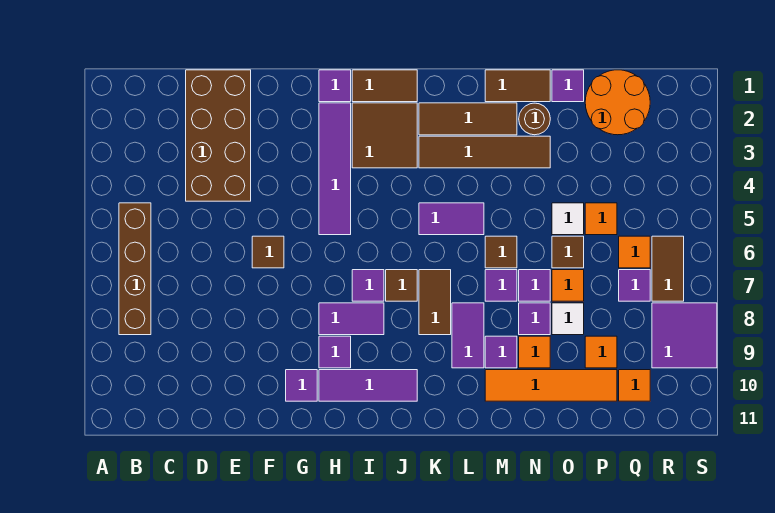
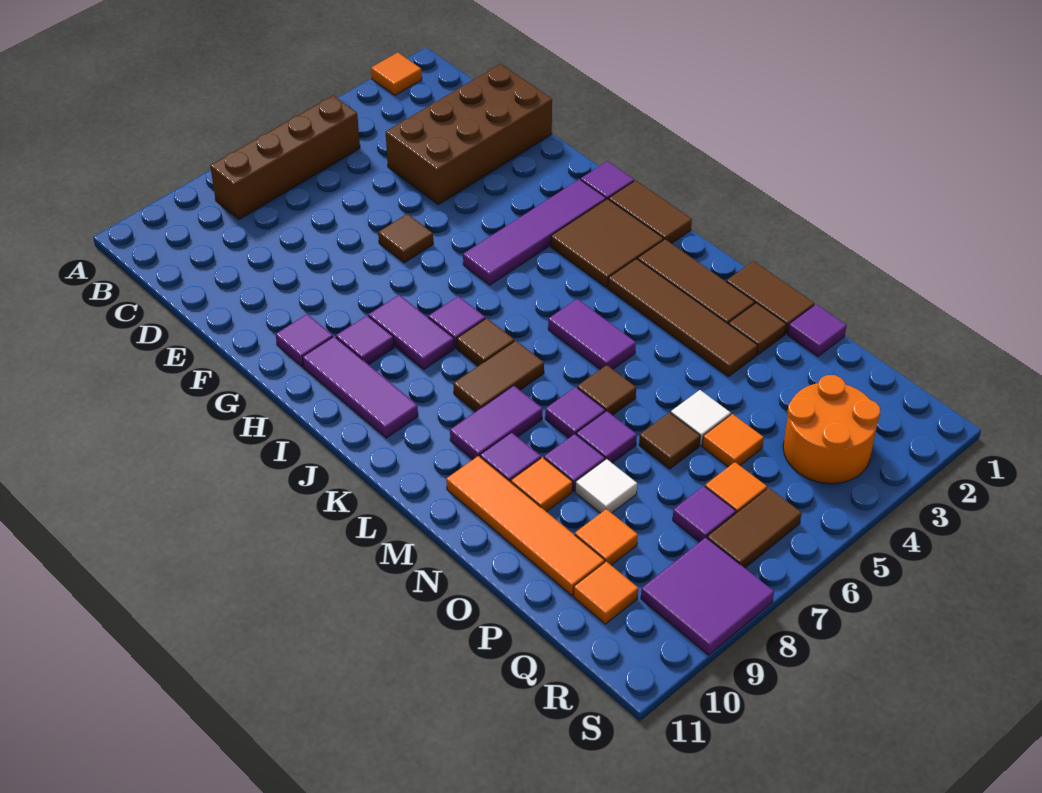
brown 1x1 round brick [519,103,550,135] -> brown 1x1 tile [729,303,786,355]
orange 1x1 tile [552,270,584,301] -> orange 1x1 tile moved to [371,53,422,95]
orange 2x2 round brick [585,70,650,135] -> orange 2x2 round brick moved to [783,375,880,484]

